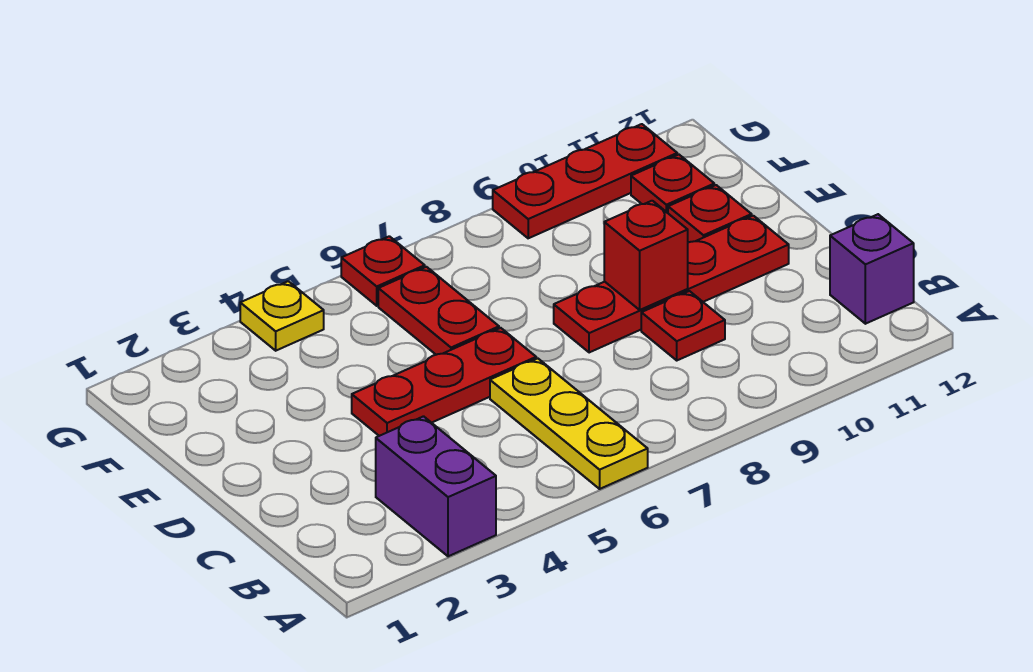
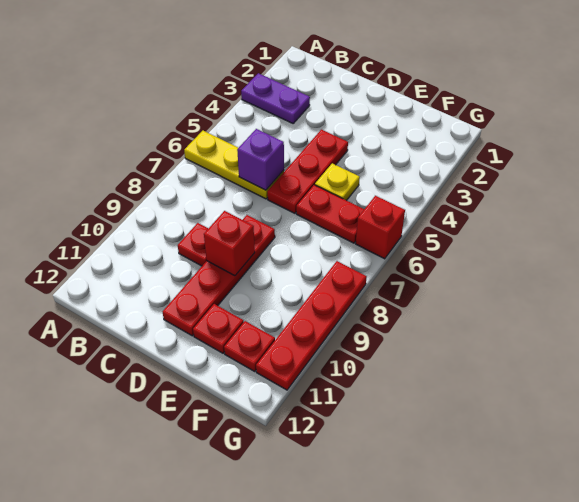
purple 1x2 brick [376,416,496,556] -> purple 1x2 plate [241,73,310,123]
purple 1x1 brick [830,214,914,324] -> purple 1x1 brick moved to [237,129,284,190]
yellow 1x1 plate [240,281,324,351] -> yellow 1x1 plate moved to [315,163,360,201]
red 1x1 plate [341,236,425,306] -> red 1x1 brick [356,196,405,259]
red 1x3 plate [493,124,677,238] -> red 1x4 plate [256,261,367,390]

